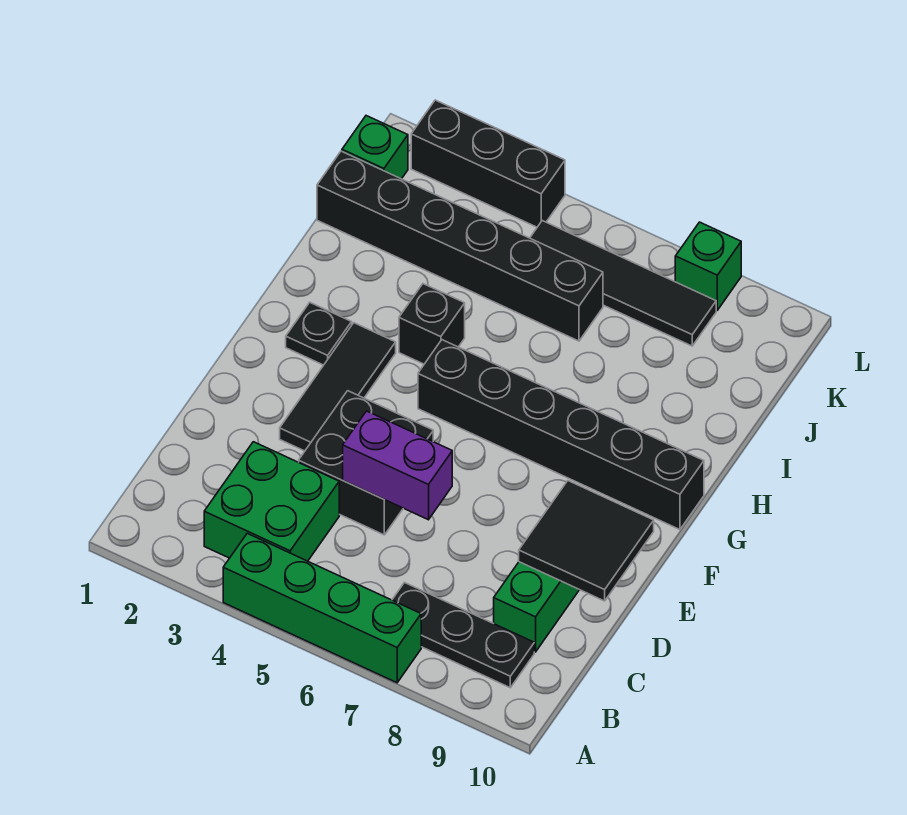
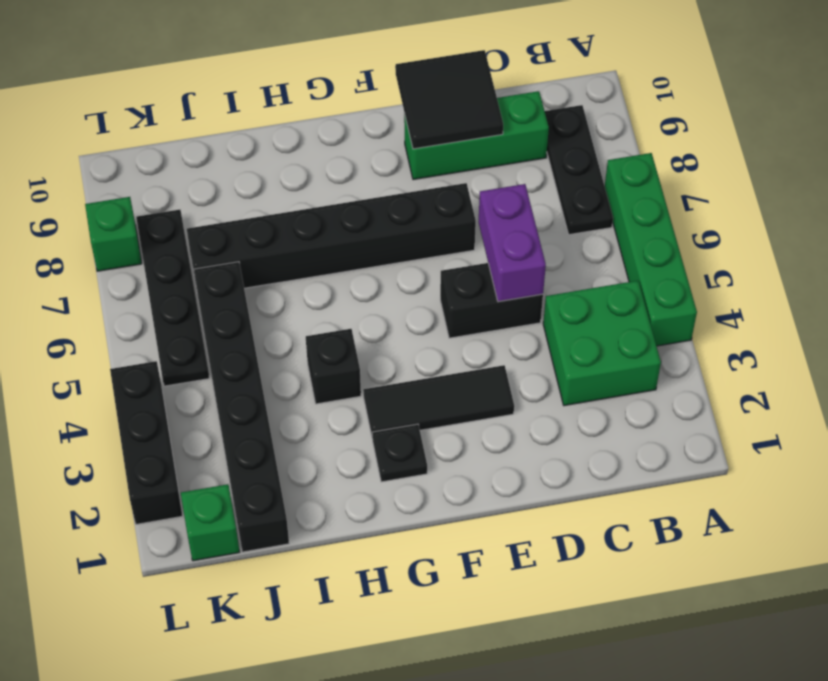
black 2x2 brick [299,391,433,535] -> black 1x2 brick [440,263,543,338]
black 1x6 brick [418,340,704,530] -> black 1x6 brick turned to [187,183,476,288]
black 1x4 tile [530,221,716,346] -> black 1x4 plate [136,210,209,386]

